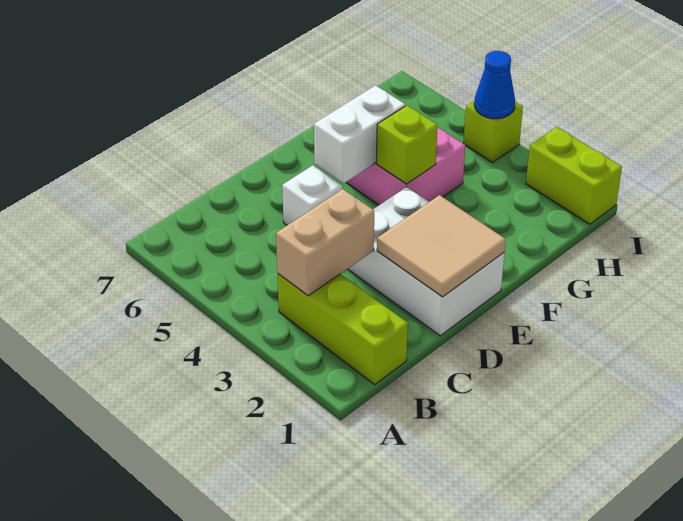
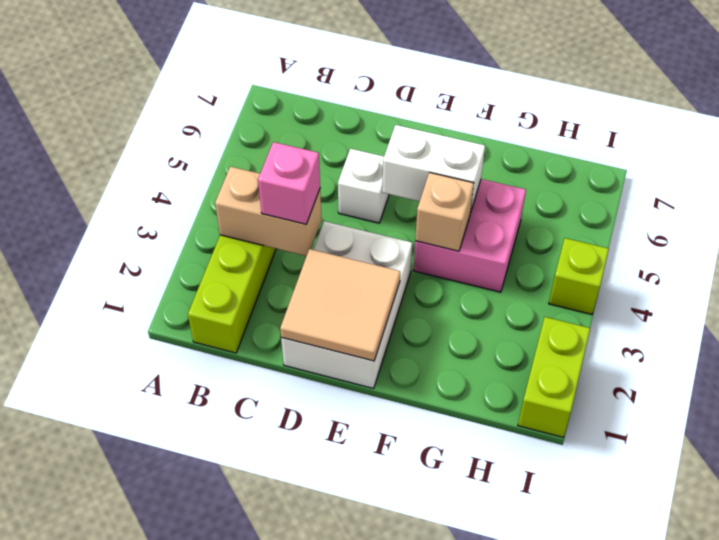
none -> pink 1x1 brick [258,142,320,224]
lime 1x1 brick [377,105,438,184] -> tan 1x1 brick [415,172,474,251]
blue 1x1 cone [474,51,515,119] -> none

